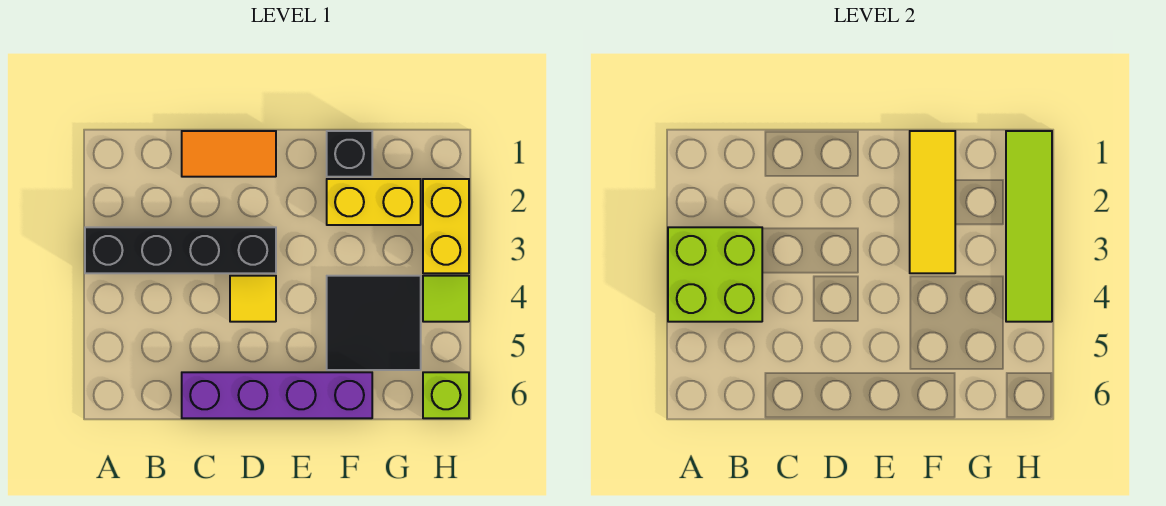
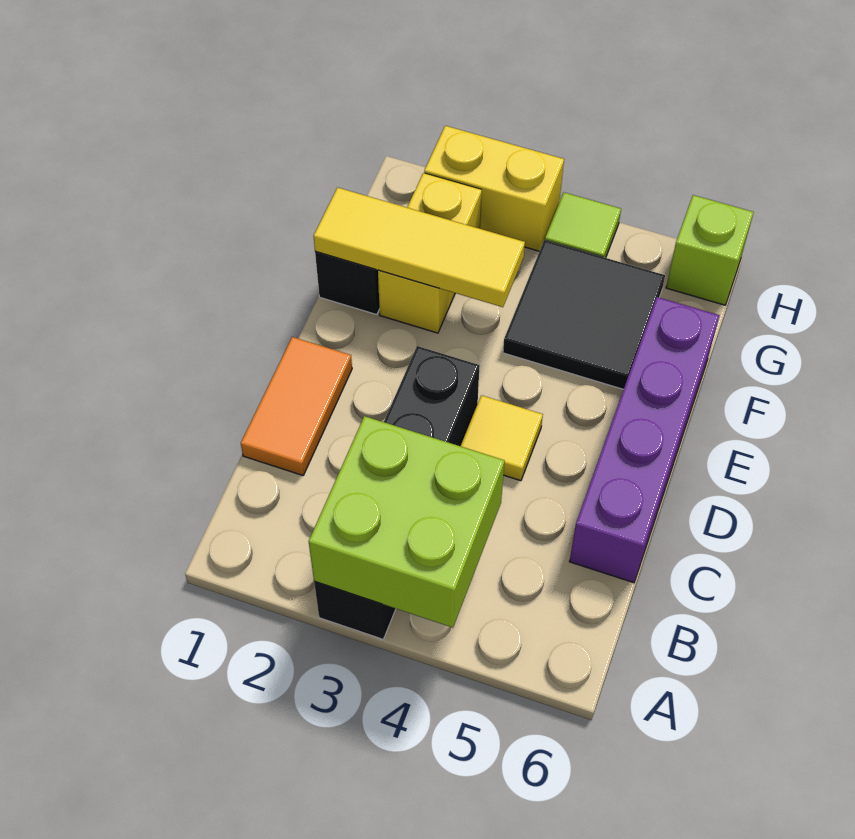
lime 1x4 tile [1006,131,1052,322] -> none

